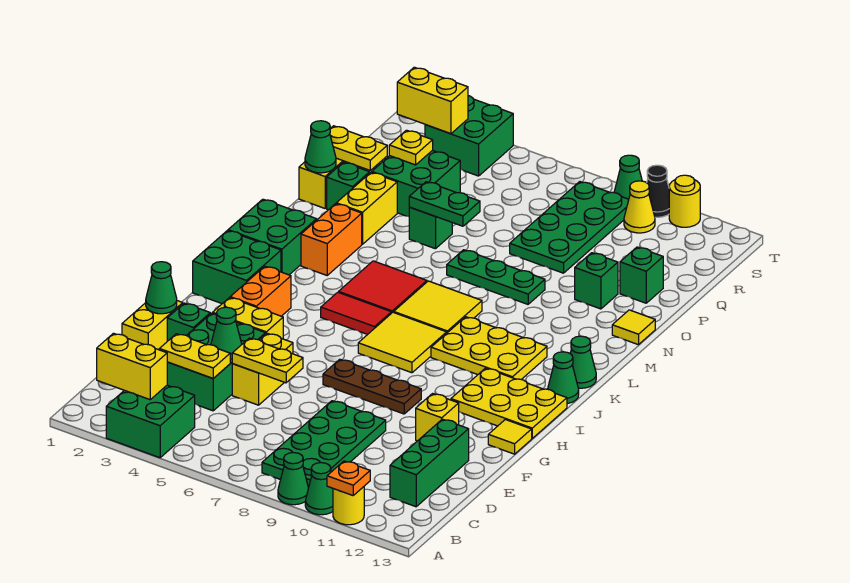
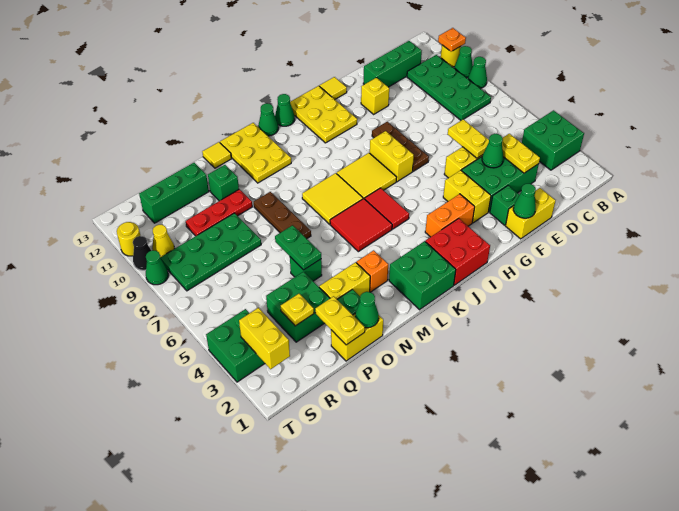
yellow 1x2 brick [97,333,167,400] -> yellow 1x2 brick moved to [370,131,414,182]
green 2x4 plate [262,401,386,488] -> green 2x4 plate turned to [407,55,491,120]
green 2x2 brick [193,231,281,304] -> red 2x2 brick [425,218,490,285]
yellow 2x3 plate [431,317,547,379] -> yellow 2x3 plate moved to [220,123,291,183]
orange 1x2 brick [301,204,362,275] -> orange 1x1 brick [356,250,388,292]
green 1x3 plate [447,250,545,304] -> brown 1x3 plate [254,192,311,239]
none -> red 1x3 plate [186,189,252,236]
green 1x1 brick [620,247,663,303] -> green 1x3 brick [139,163,209,223]

